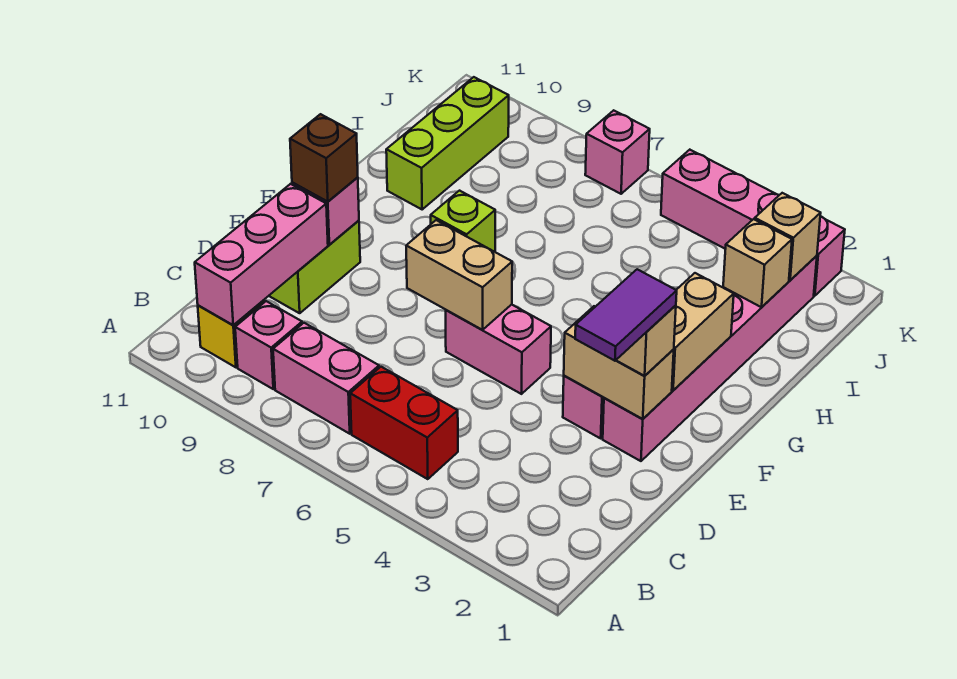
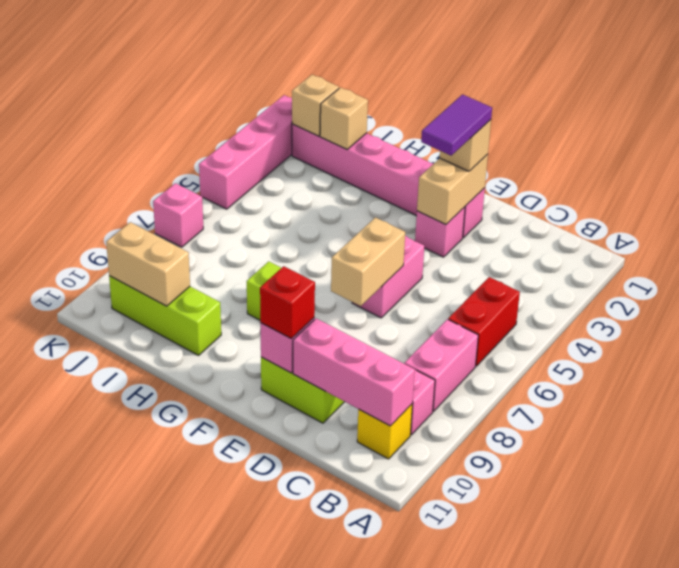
purple 1x2 tile [575,269,677,361] -> purple 1x2 tile turned to [421,95,492,155]
brown 1x1 brick [290,114,358,202] -> red 1x1 brick [260,266,315,339]
tan 1x2 brick [672,273,734,390] -> tan 1x2 brick moved to [106,222,190,306]

